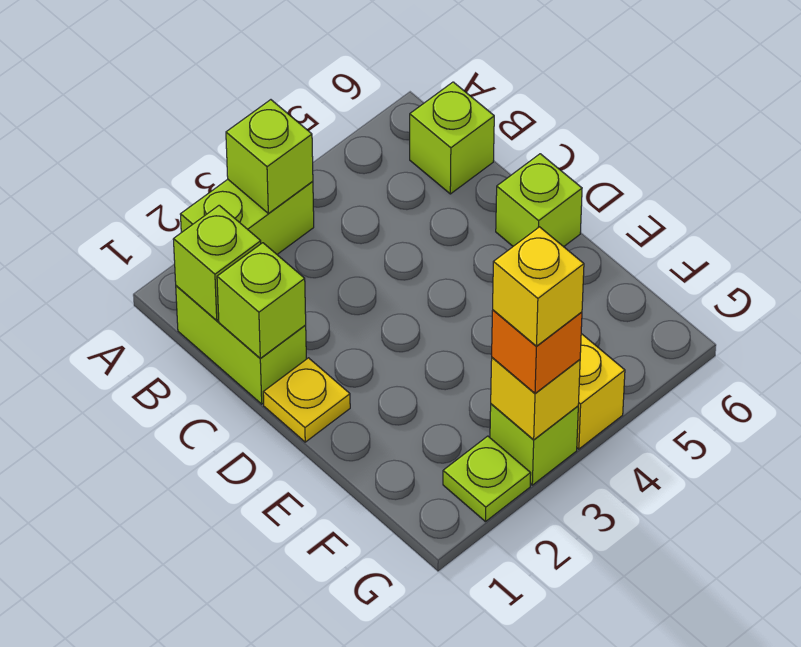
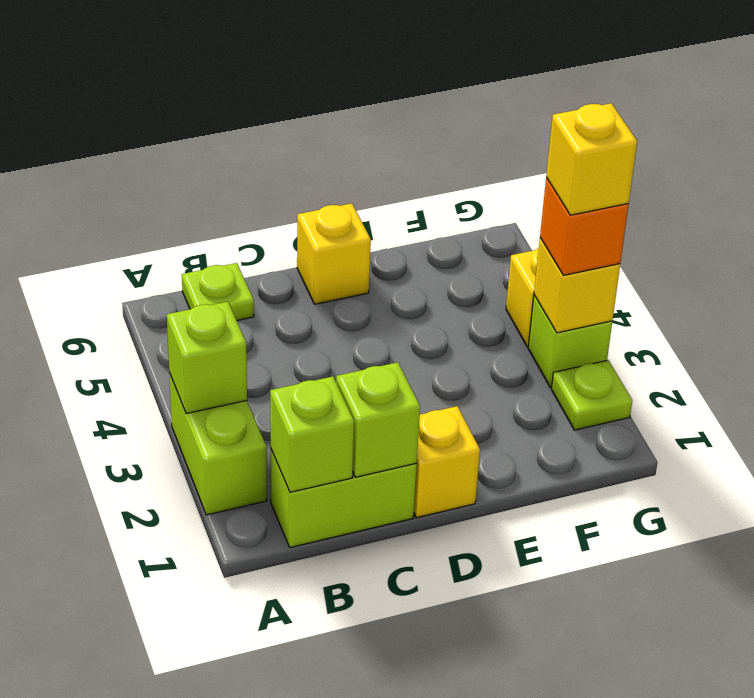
lime 1x1 brick [410,82,494,194] -> lime 1x1 plate [182,263,254,321]
yellow 1x1 plate [263,358,350,442] -> yellow 1x1 brick [414,406,480,518]
lime 1x1 brick [496,154,582,247] -> yellow 1x1 brick [297,203,371,304]

